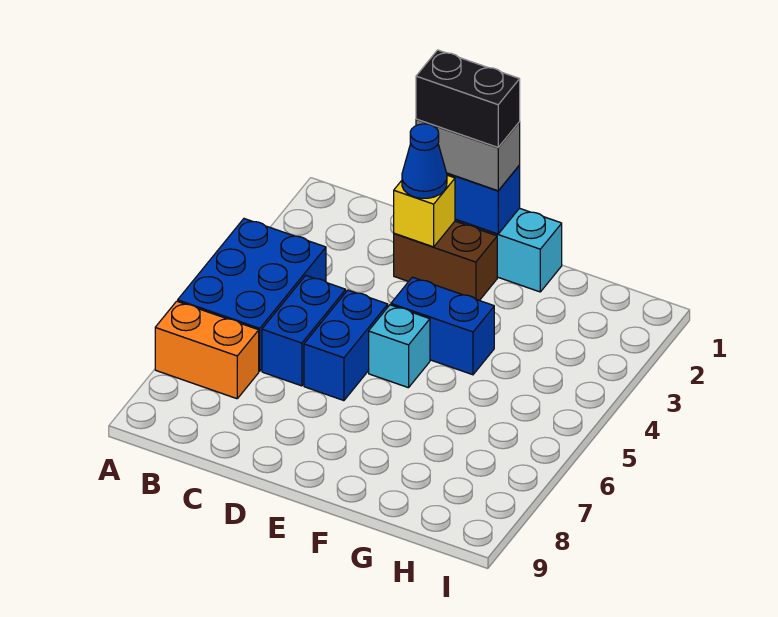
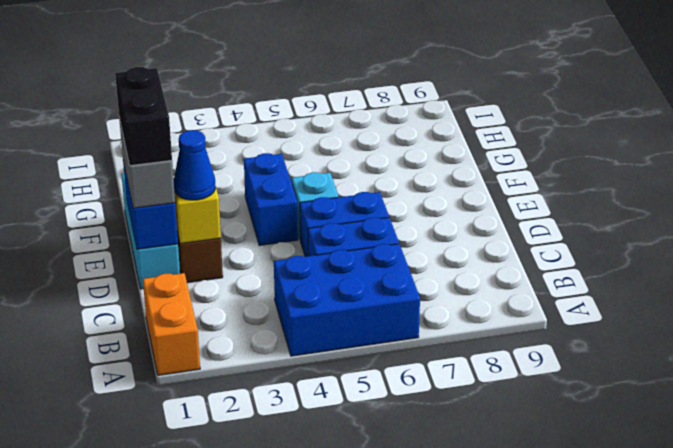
orange 1x2 brick [155,301,259,399] -> orange 1x2 brick moved to [143,273,200,375]

